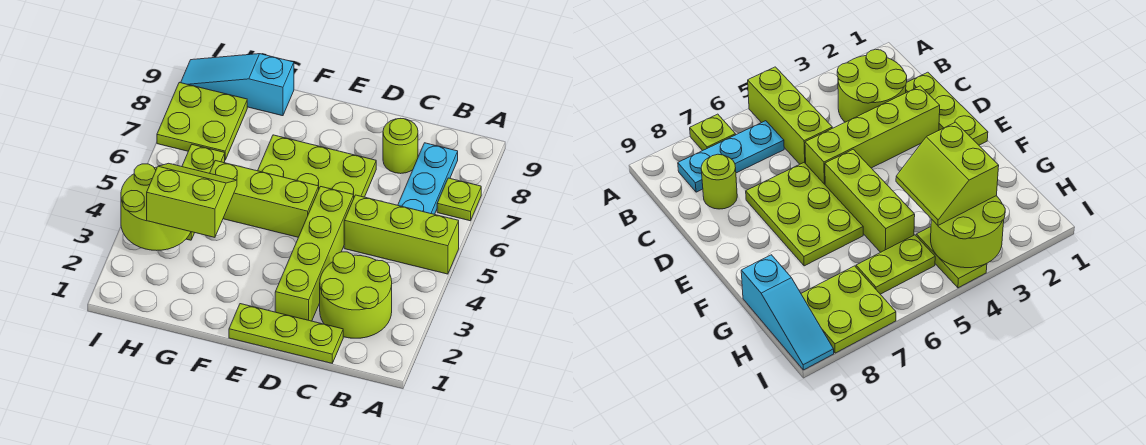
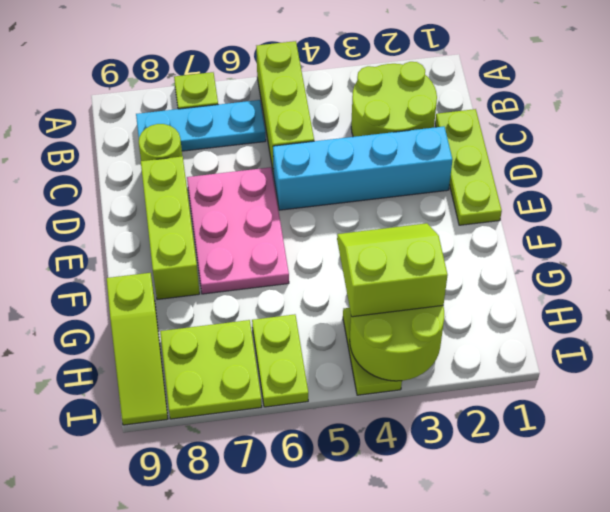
lime 1x4 brick [275,187,354,321] -> cyan 1x4 brick [273,126,452,210]
lime 2x3 plate [258,135,376,197] -> pink 2x3 plate [187,167,289,294]
lime 1x3 brick [210,161,319,237] -> lime 1x3 brick moved to [141,156,200,300]
lime 2x2 slope [147,163,237,237] -> lime 2x2 slope turned to [337,223,448,317]
cyan 1x3 slope [181,54,294,116] -> lime 1x3 slope [107,273,168,425]
lime 1x2 plate [182,145,225,173] -> lime 1x2 plate turned to [252,314,308,407]

